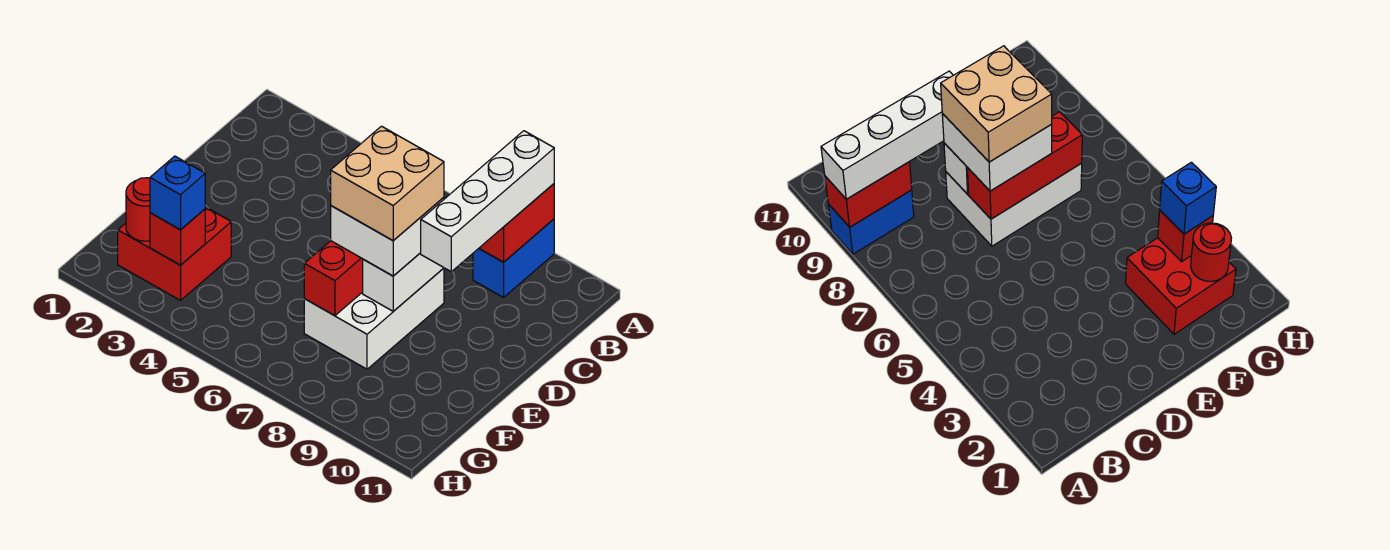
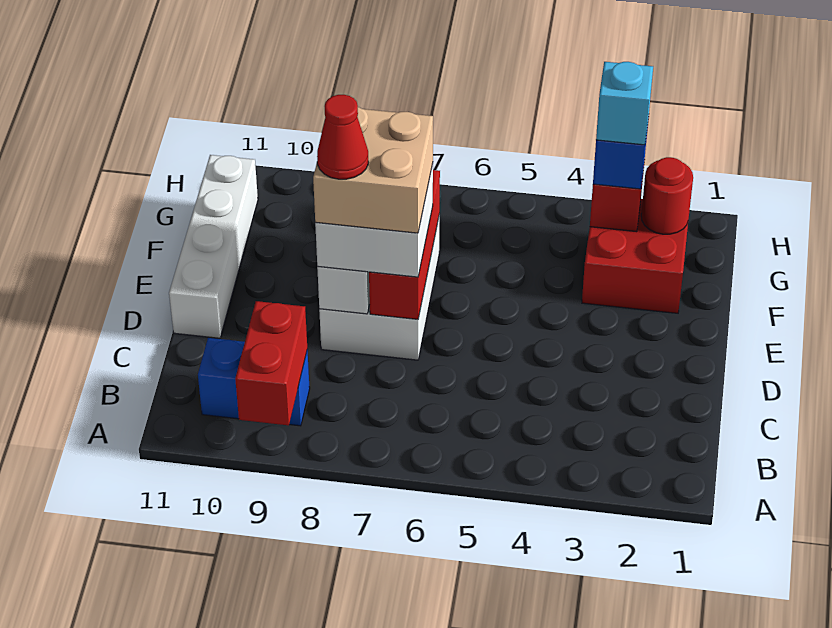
blue 1x2 brick [473,219,554,297] -> blue 1x2 brick turned to [198,338,310,426]
white 1x4 brick [421,131,554,272] -> white 1x4 brick moved to [169,155,258,338]
none -> red 1x1 cone [317,95,368,179]
none -> cyan 1x1 brick [596,62,653,145]

